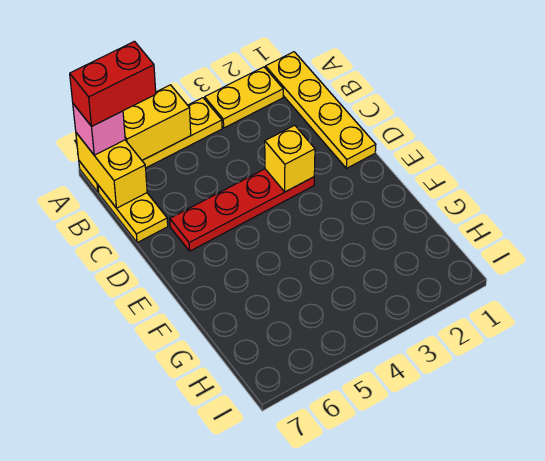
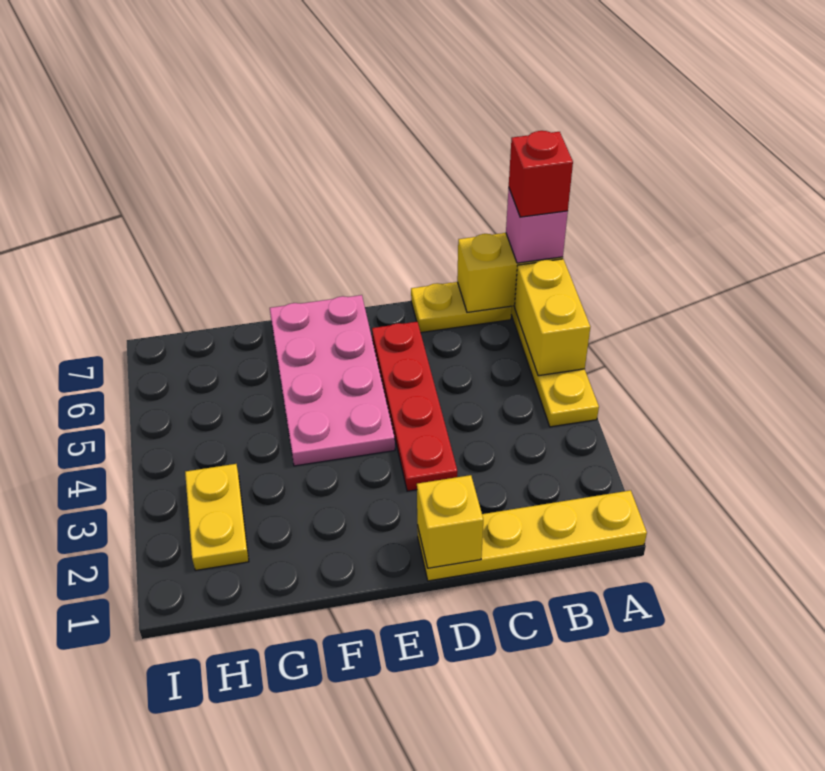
yellow 1x2 plate [205,67,283,128] -> yellow 1x2 plate moved to [185,464,249,570]
red 1x2 brick [70,41,156,126] -> red 1x1 brick [509,131,573,217]
yellow 1x1 brick [265,125,315,192] -> yellow 1x1 brick moved to [417,475,483,568]
none -> pink 2x4 plate [270,295,395,466]

